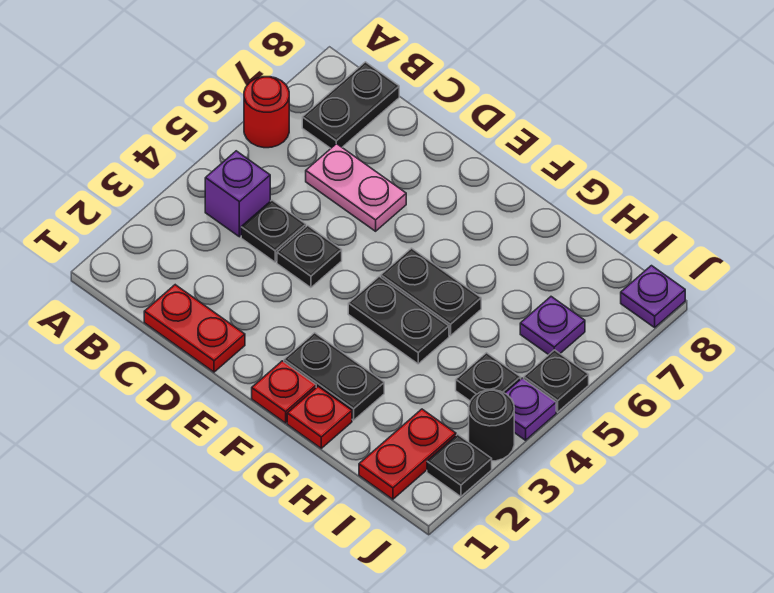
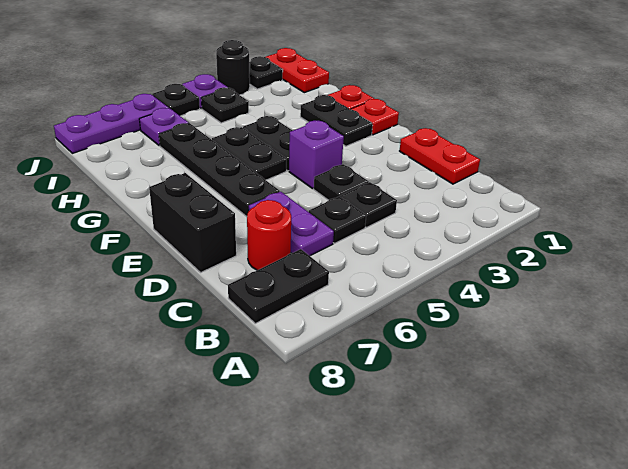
red 1x1 round brick [244,77,289,148] -> red 1x1 round brick moved to [247,200,291,270]
purple 1x1 brick [205,151,270,237] -> purple 1x1 brick moved to [289,121,344,189]
none -> black 1x1 plate [309,196,366,243]
pink 1x2 plate [306,144,406,231] -> purple 1x2 plate [249,192,334,256]
none -> black 1x2 brick [149,173,236,272]
none -> black 1x4 plate [159,123,280,217]
red 1x2 plate [359,409,456,499] -> red 1x2 plate turned to [266,48,329,93]
purple 1x1 plate [621,266,685,327] -> purple 1x3 plate [54,94,168,153]

